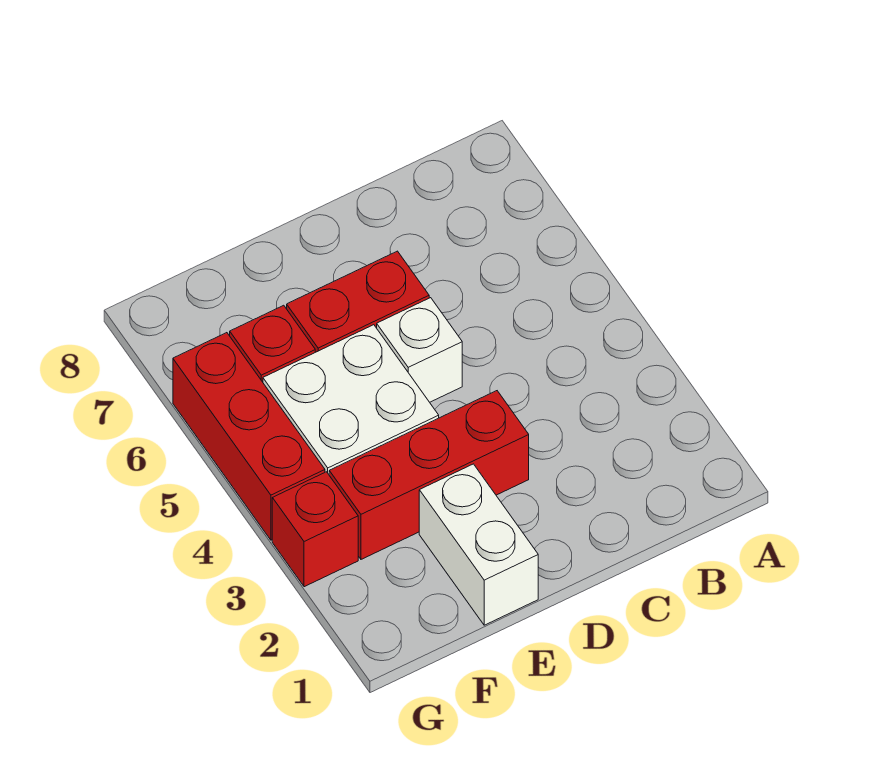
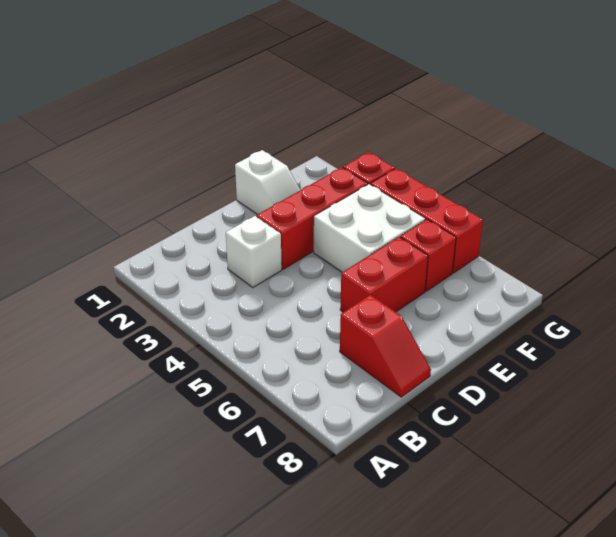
none -> red 1x2 slope [340,295,431,397]
white 1x1 brick [377,298,462,402] -> white 1x1 brick moved to [226,216,282,288]
white 1x2 brick [419,464,538,625] -> white 1x2 slope [235,150,300,214]

